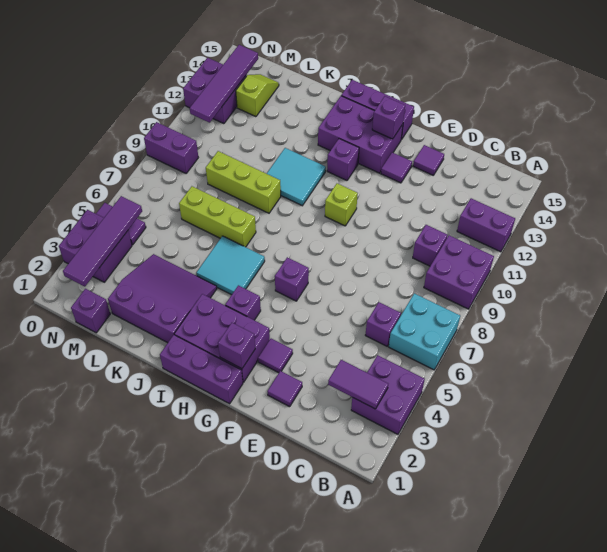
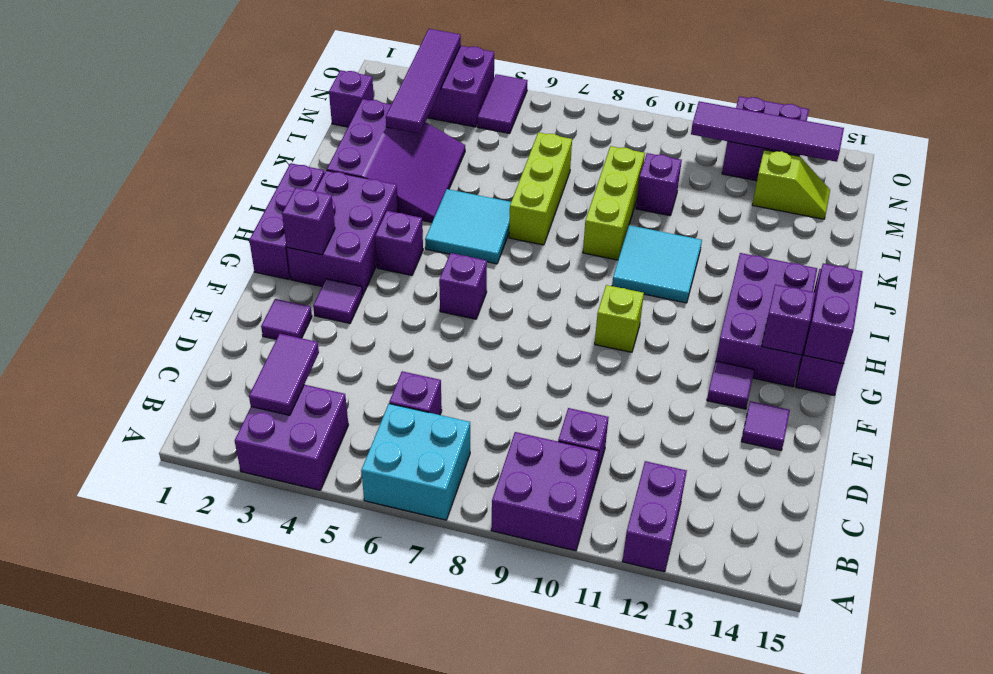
purple 1x1 brick [327,139,359,180] -> purple 1x1 brick moved to [636,153,682,216]
purple 1x4 tile [63,196,142,287] -> purple 1x4 tile turned to [386,29,461,134]
purple 1x2 brick [144,122,198,173] -> purple 1x2 brick moved to [804,263,863,364]

